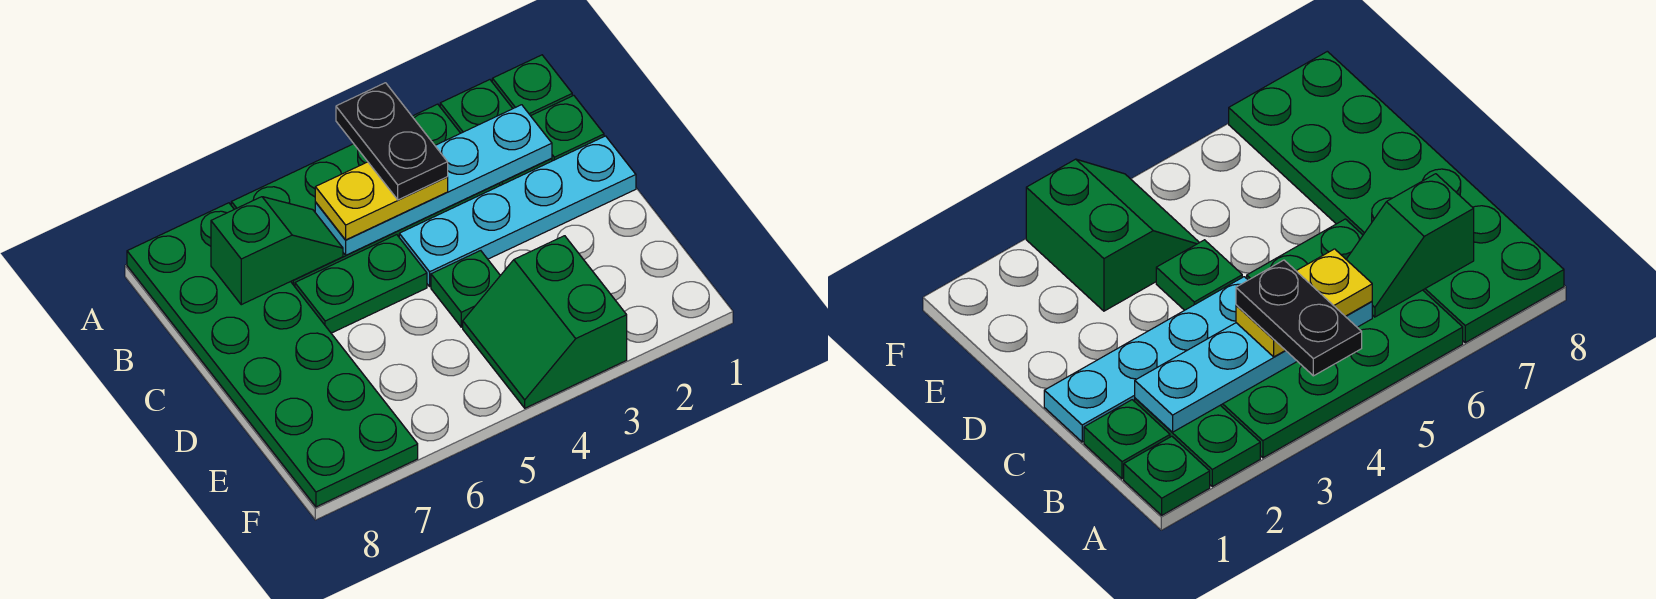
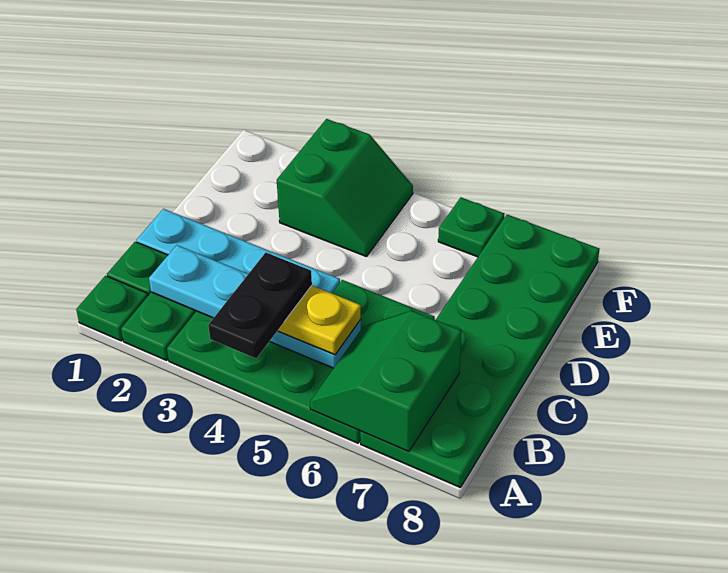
green 1x2 slope [211,197,343,305] -> green 2x2 slope [310,311,462,451]
green 1x1 plate [431,251,500,327] -> green 1x1 plate moved to [438,198,504,257]

